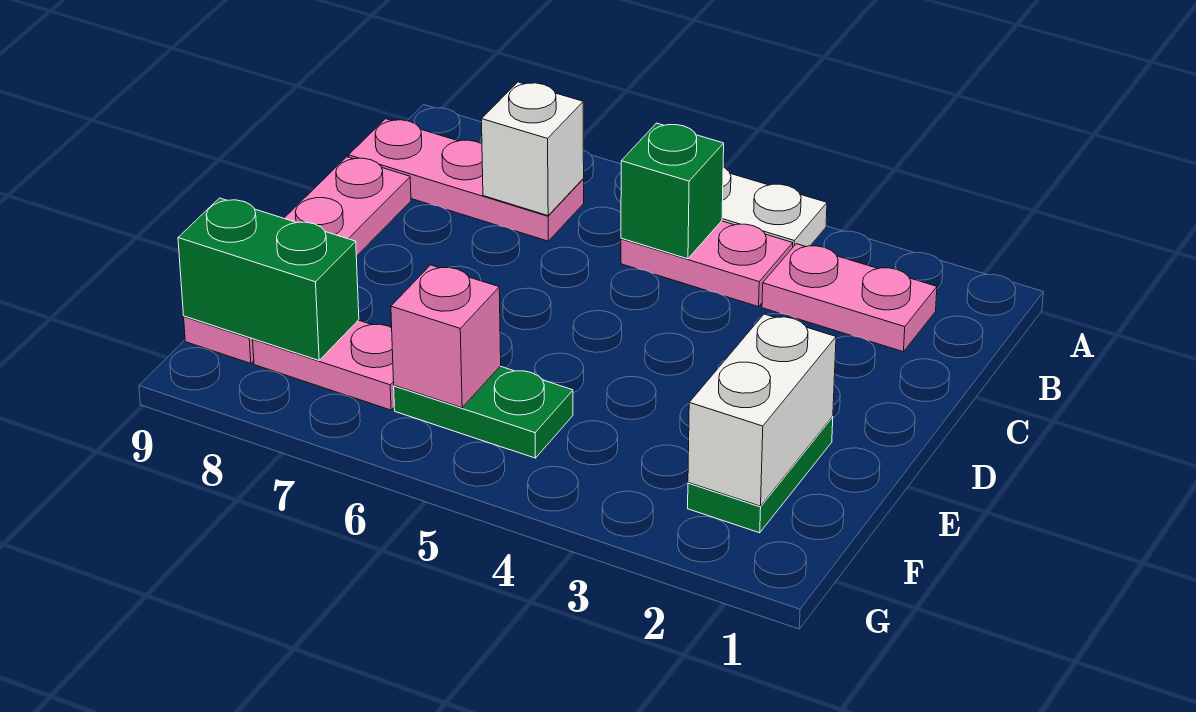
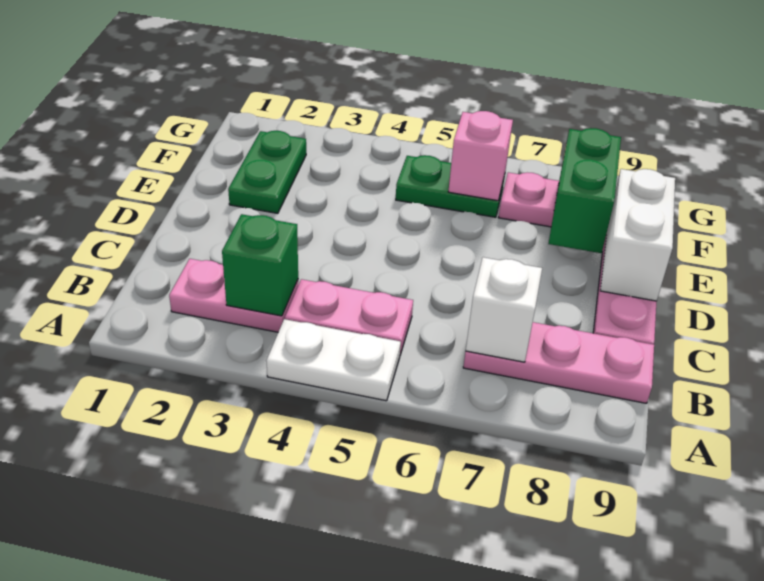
green 1x1 brick [621,123,724,259] -> green 1x1 brick moved to [222,214,298,316]
white 1x2 brick [688,314,836,506] -> white 1x2 brick moved to [600,169,675,301]
green 1x2 brick [178,198,359,360] -> green 1x2 brick turned to [548,128,621,253]

